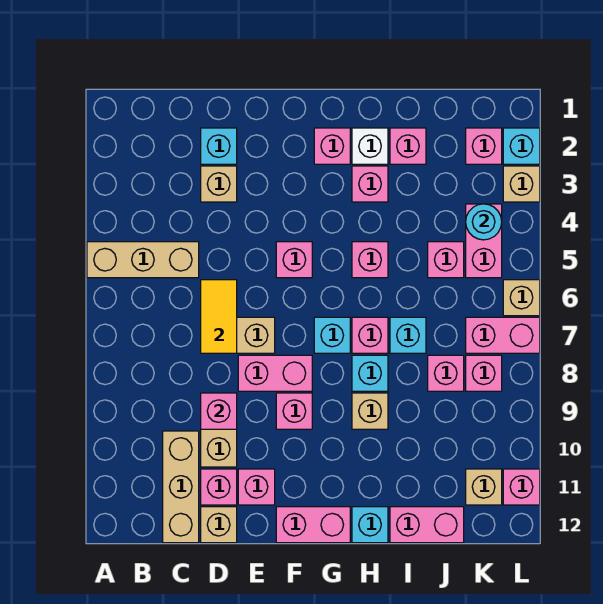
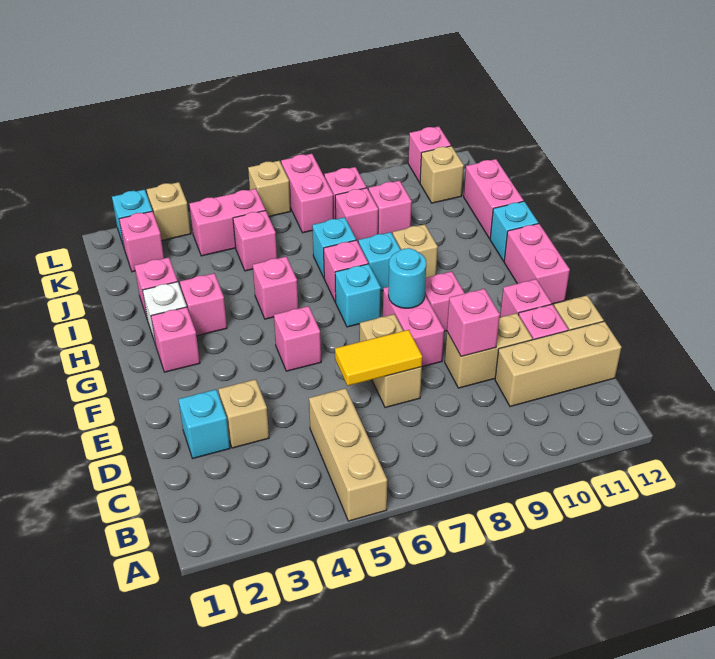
none -> pink 1x1 brick [369,181,412,234]
cyan 1x1 round brick [466,204,502,240] -> cyan 1x1 round brick moved to [388,248,426,308]

